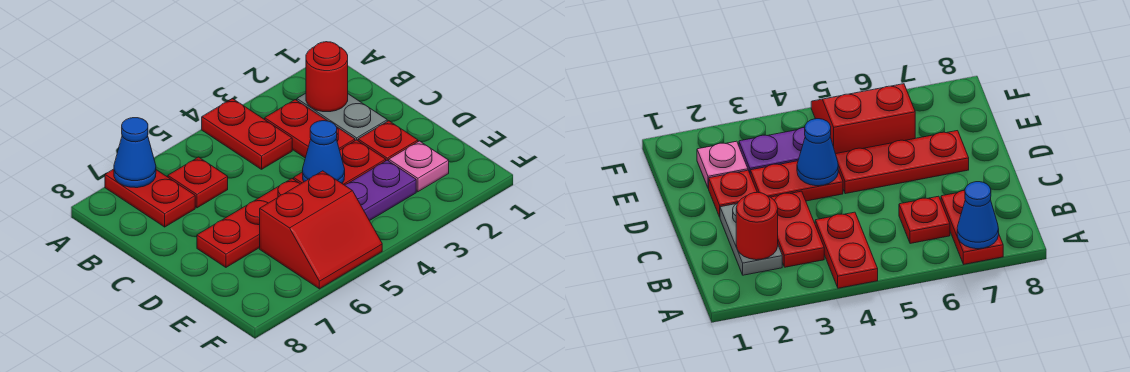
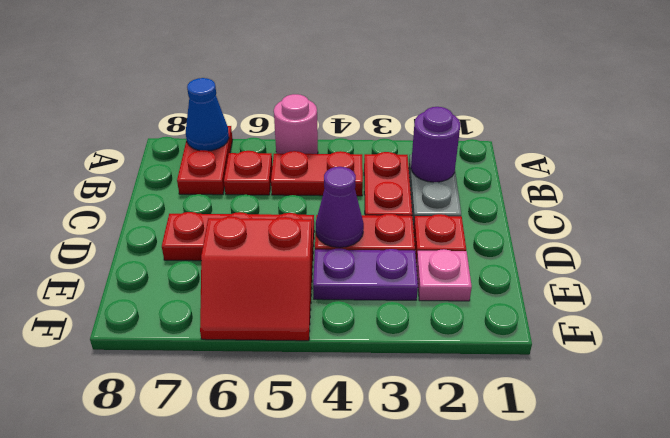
red 1x2 plate [202,99,292,169] -> red 1x2 plate turned to [271,151,363,196]
none -> pink 1x1 round brick [274,94,318,154]
red 1x1 round brick [306,42,348,112] -> purple 1x1 round brick [411,107,460,182]
blue 1x1 cone [303,121,345,183] -> purple 1x1 cone [316,167,364,248]

